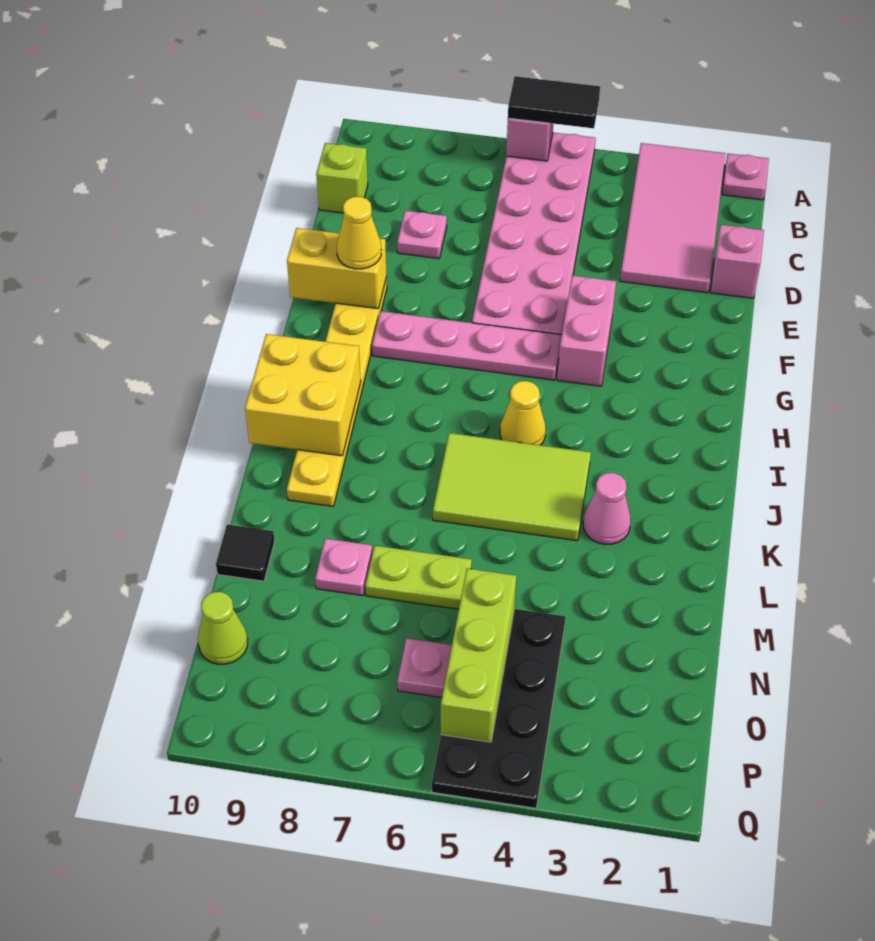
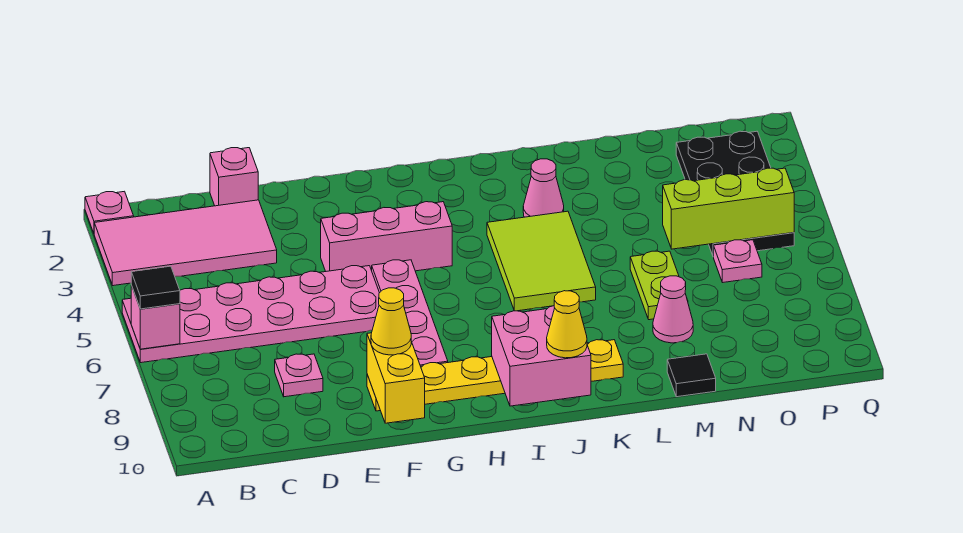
black 1x2 tile [508,76,600,128] -> black 1x1 tile [131,266,180,309]
lime 1x1 brick [316,143,368,213] -> none
pink 1x2 brick [557,275,616,386] -> pink 1x3 brick [321,202,452,271]
yellow 1x1 cone [500,381,546,445] -> yellow 1x1 cone moved to [547,291,587,358]
yellow 2x2 brick [245,334,361,456] -> pink 2x2 brick [492,306,591,406]
pink 1x1 plate [315,539,372,596] -> pink 1x1 cone [653,276,693,343]
black 2x4 plate [432,609,565,808] -> black 2x4 plate turned to [676,131,794,257]
lime 1x1 cone [198,592,248,664] -> none

